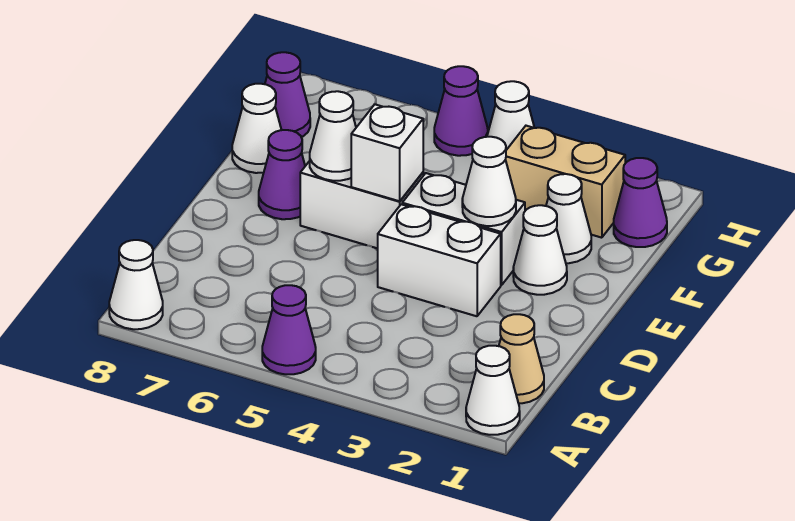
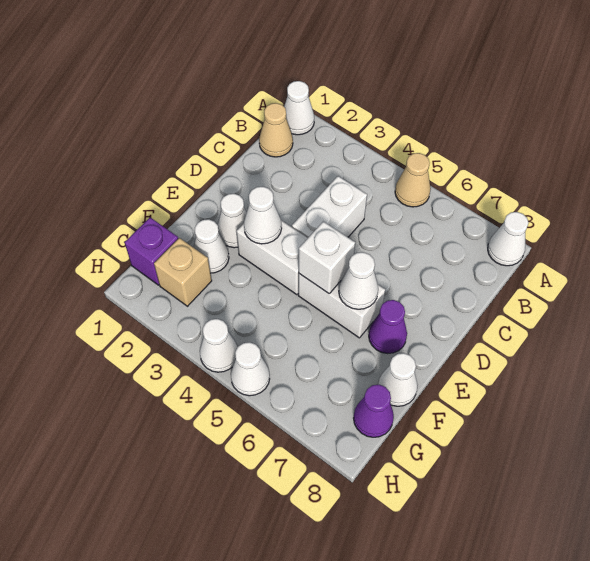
purple 1x1 cone [262,285,316,374] -> tan 1x1 cone [395,153,431,207]
white 1x2 brick [378,204,501,316] -> white 1x2 brick turned to [292,176,367,238]
purple 1x1 cone [614,158,667,247] -> purple 1x1 brick [125,218,178,285]
tan 1x2 brick [506,126,625,238] -> tan 1x1 brick [154,238,212,306]
purple 1x1 cone [434,66,488,156] -> white 1x1 cone [231,342,270,396]

